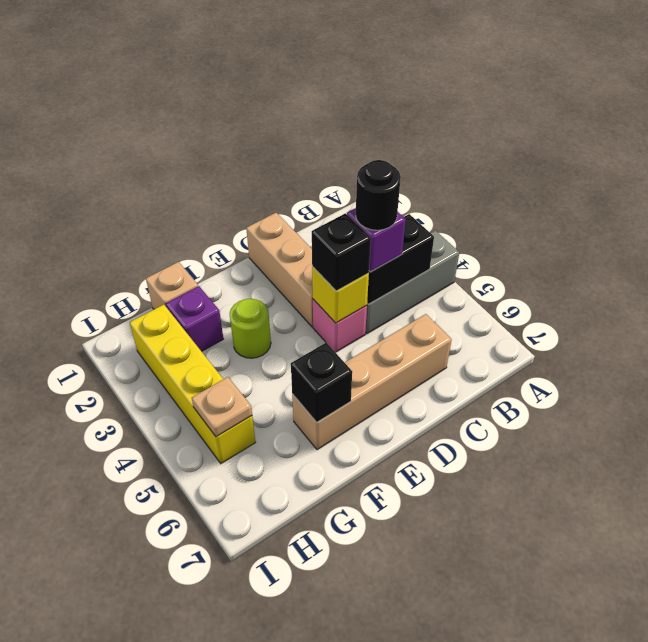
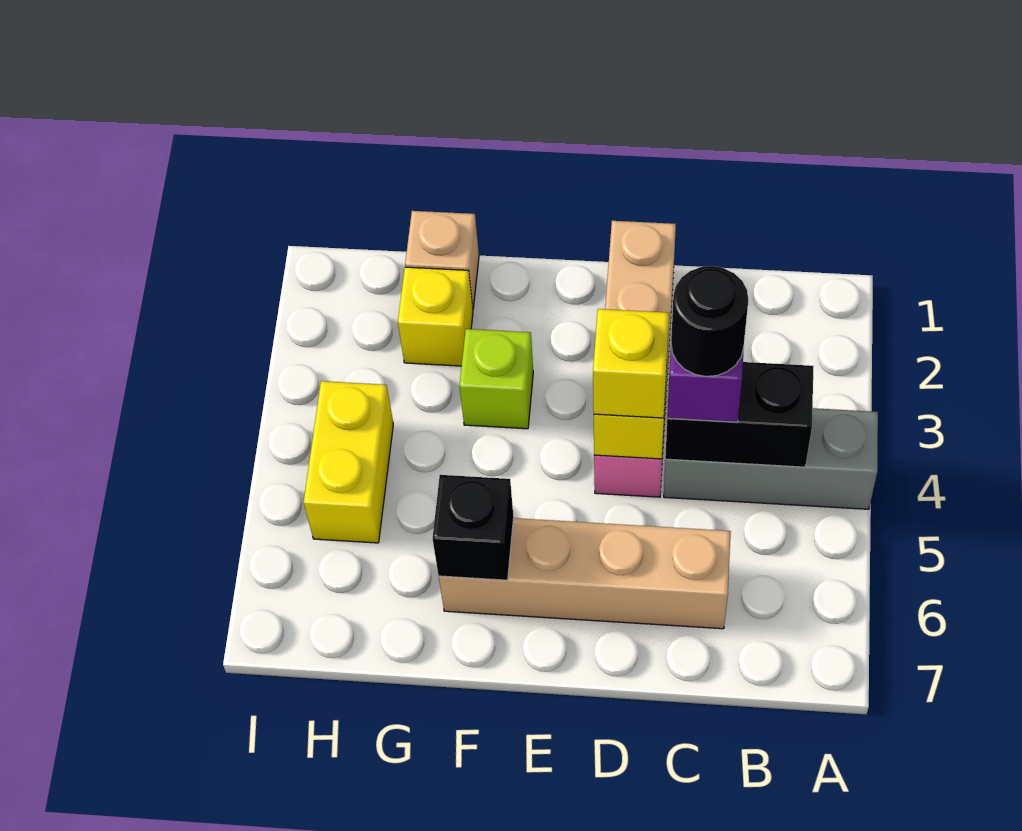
black 1x1 brick [312,213,371,291] -> yellow 1x1 brick [593,309,669,418]
lime 1x1 round brick [230,299,271,358] -> lime 1x1 brick [459,329,533,429]
purple 1x1 brick [166,286,223,351] -> yellow 1x1 brick [398,267,473,366]
yellow 1x4 brick [130,304,255,463] -> yellow 1x2 brick [304,381,393,543]
tan 1x1 plate [192,377,252,437] -> none

